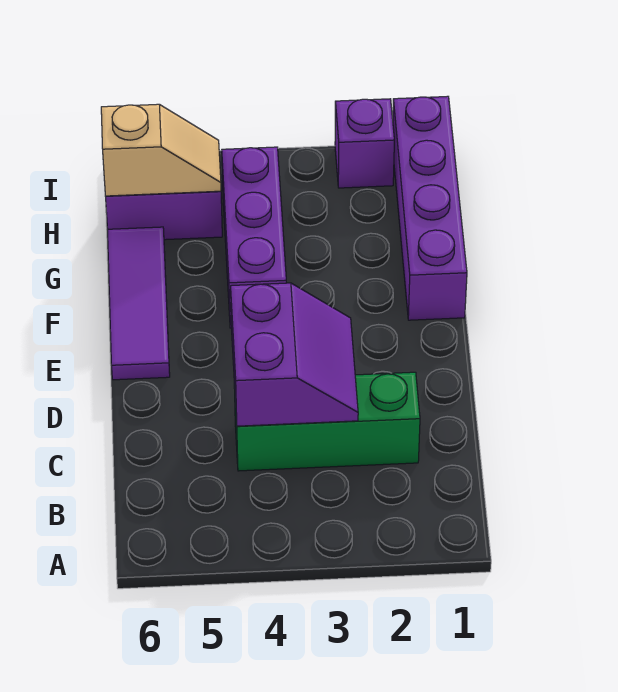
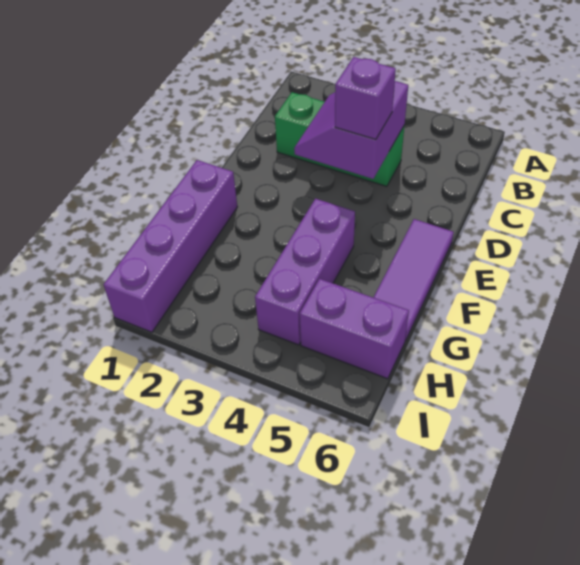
tan 1x2 slope [101,104,221,196] -> none
purple 1x1 brick [335,99,394,188] -> purple 1x1 brick moved to [335,57,396,139]

